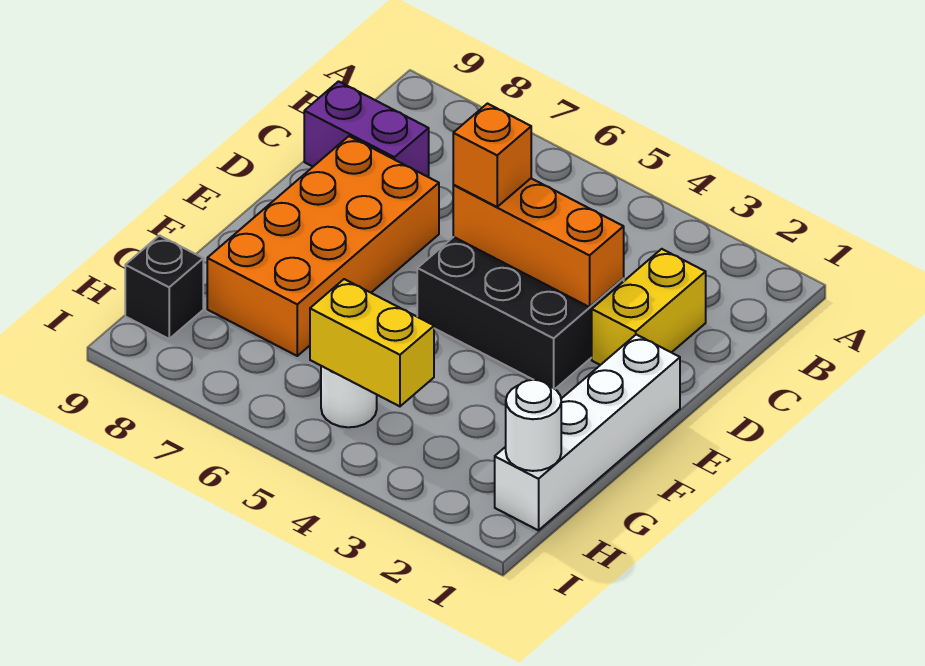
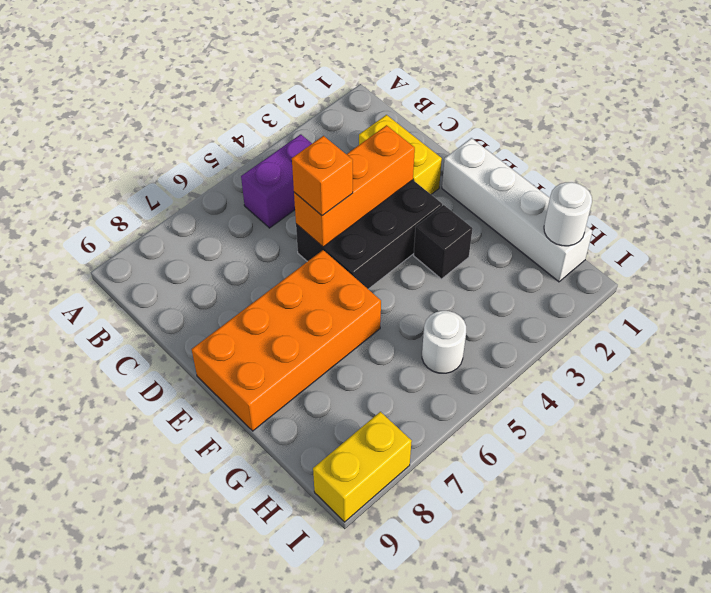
purple 1x2 brick [304,81,429,177] -> purple 1x2 brick moved to [241,134,312,228]
orange 2x4 brick [207,136,439,356] -> orange 2x4 brick turned to [192,250,381,431]
yellow 1x2 brick [310,279,434,406] -> yellow 1x2 brick moved to [313,412,412,522]
black 1x1 brick [125,236,203,339] -> black 1x1 brick moved to [414,205,473,279]

